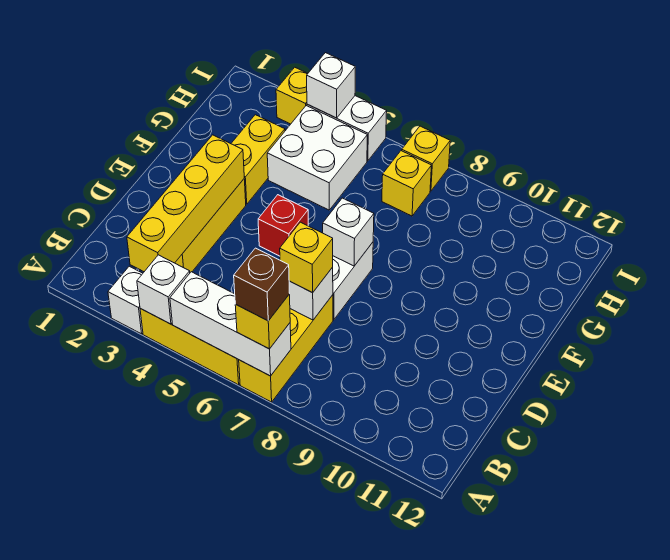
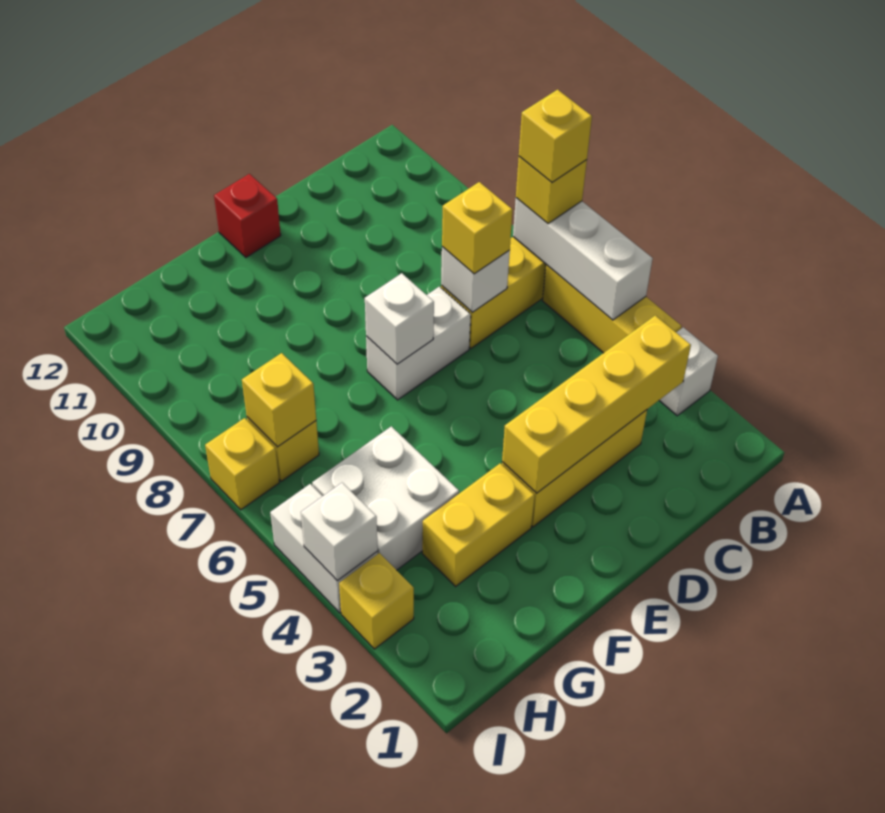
white 1x1 brick [137,255,190,324] -> none
brown 1x1 brick [234,248,290,321] -> yellow 1x1 brick [519,90,592,182]
red 1x1 brick [258,195,308,256] -> red 1x1 brick moved to [214,174,281,257]
none -> yellow 1x1 brick [242,353,316,447]

